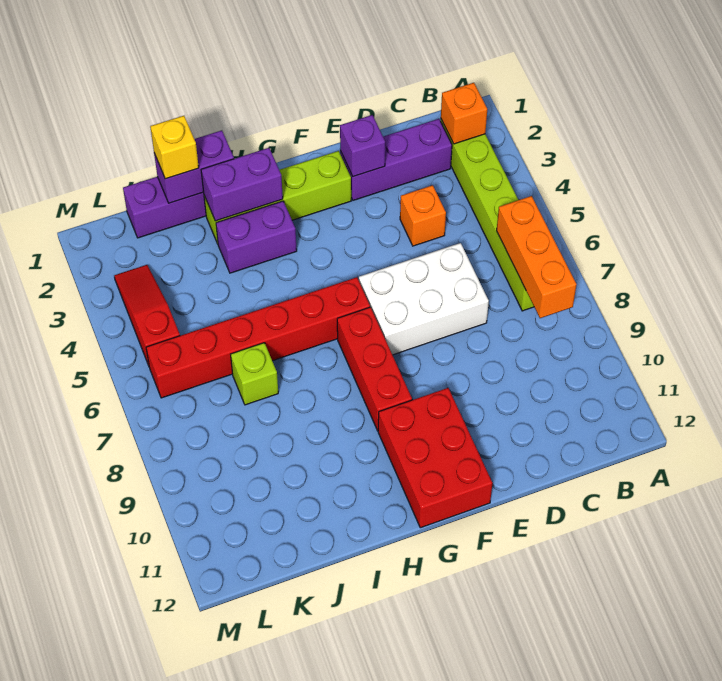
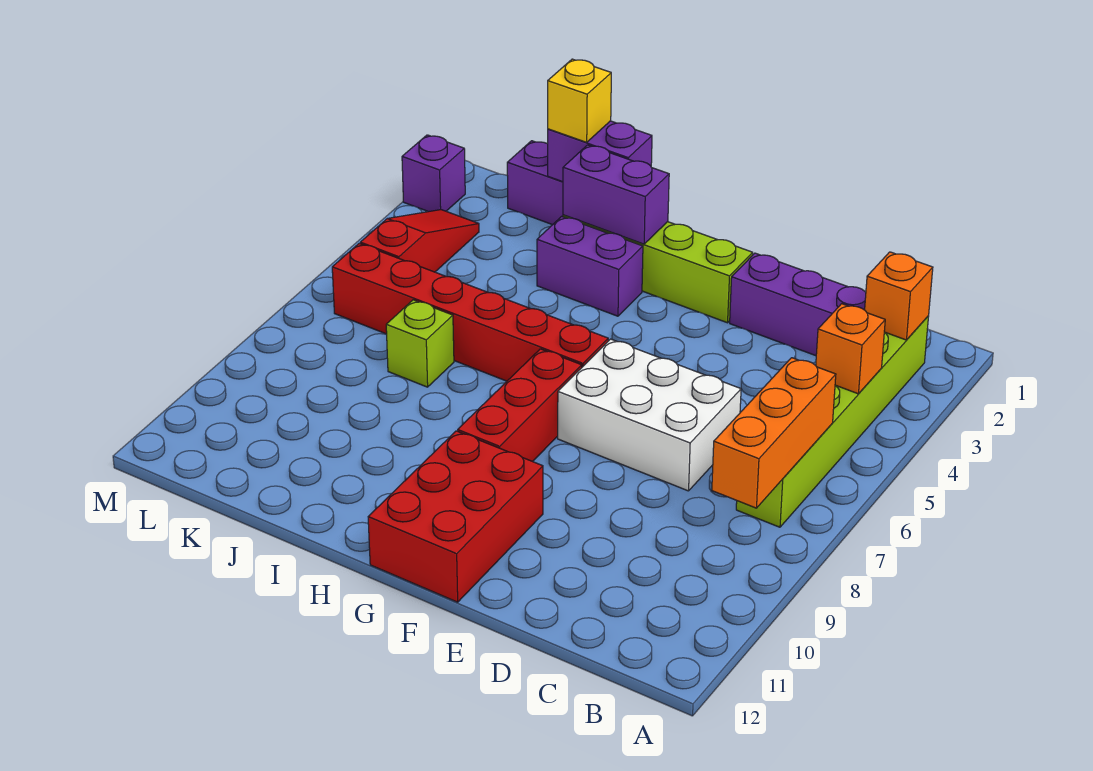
orange 1x1 brick [400,185,446,246] -> orange 1x1 brick moved to [816,304,885,394]
purple 1x1 brick [340,115,385,177] -> purple 1x1 brick moved to [402,135,465,212]

